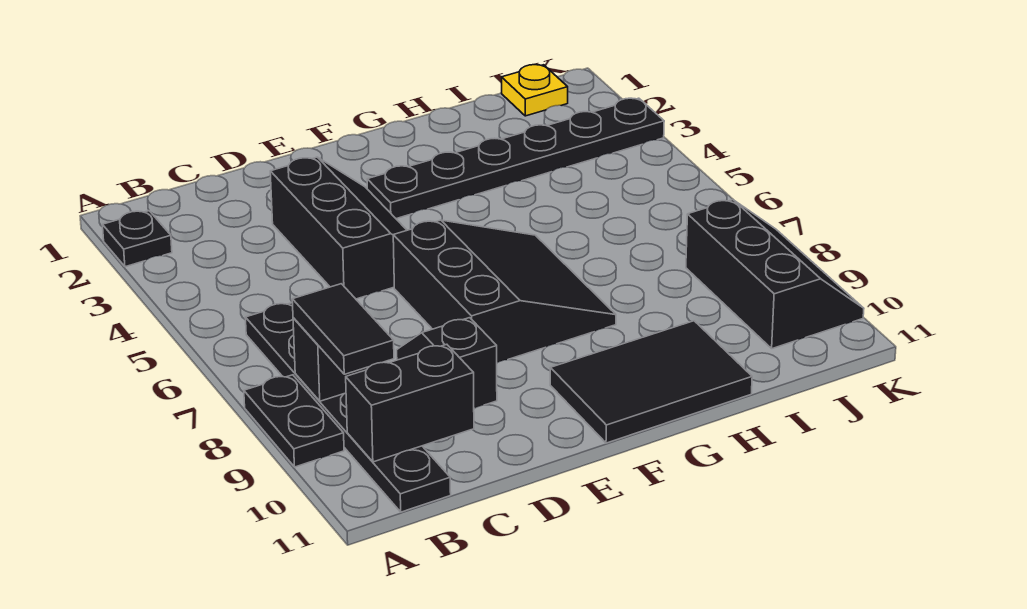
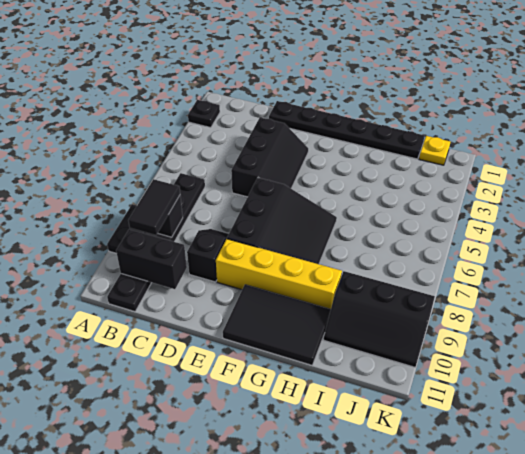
none -> yellow 1x4 brick [216,239,342,309]
black 1x6 plate [367,98,664,219] -> black 1x6 plate moved to [269,101,424,159]
black 2x3 slope [686,200,864,349] -> black 2x3 slope turned to [324,271,435,367]

